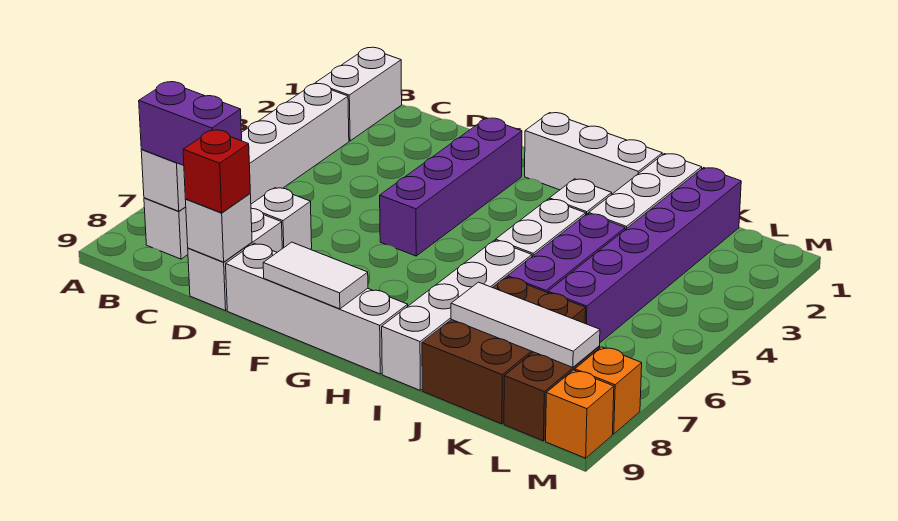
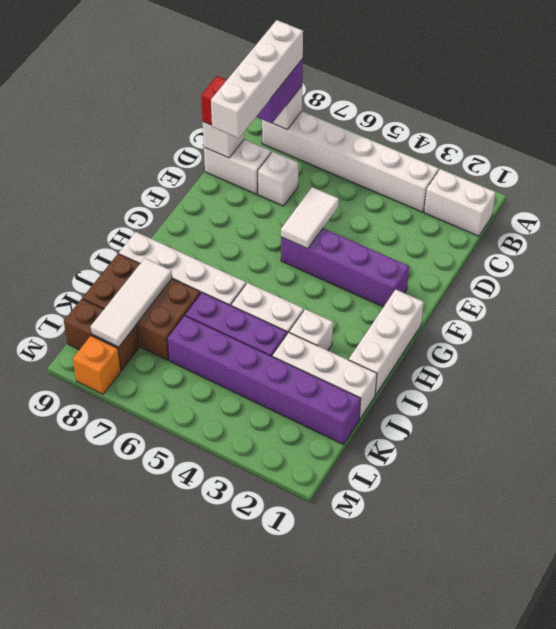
white 1x4 brick [226,243,408,374] -> white 1x4 brick moved to [211,20,303,138]
white 1x2 tile [263,242,368,309] -> white 1x2 tile moved to [281,187,339,249]
orange 1x1 brick [546,370,614,458] -> none

